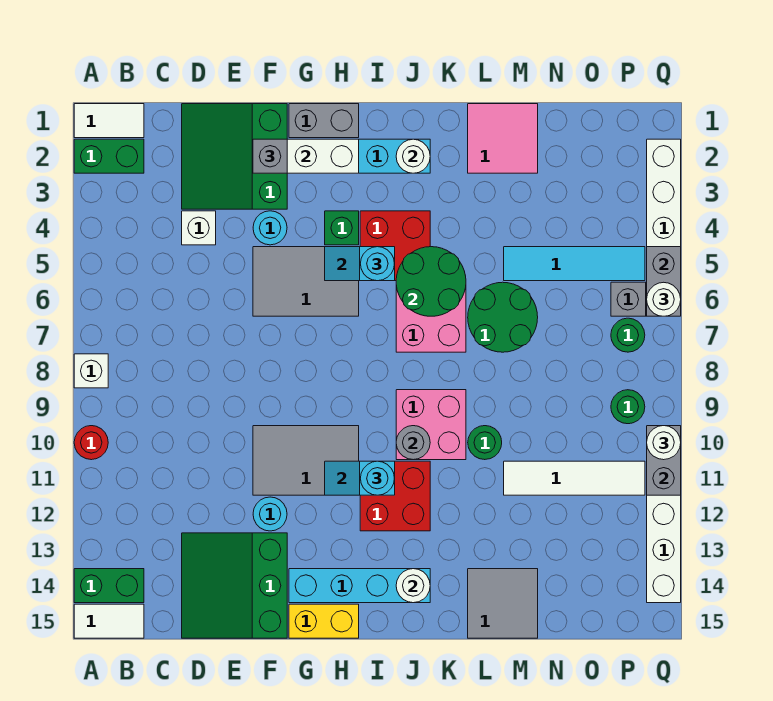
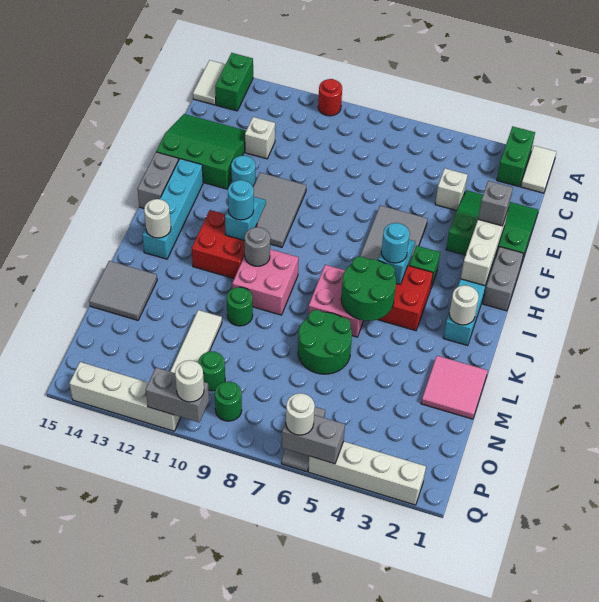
white 1x1 brick [74,354,108,388] -> white 1x1 brick moved to [245,117,275,159]
cyan 1x1 round brick [253,211,287,245] -> none
yellow 1x2 brick [289,604,359,638] -> grey 1x2 brick [138,152,179,208]
cyan 1x4 tile [504,247,645,281] -> none
green 1x1 round brick [611,318,645,352] -> green 1x1 round brick moved to [198,351,225,391]

